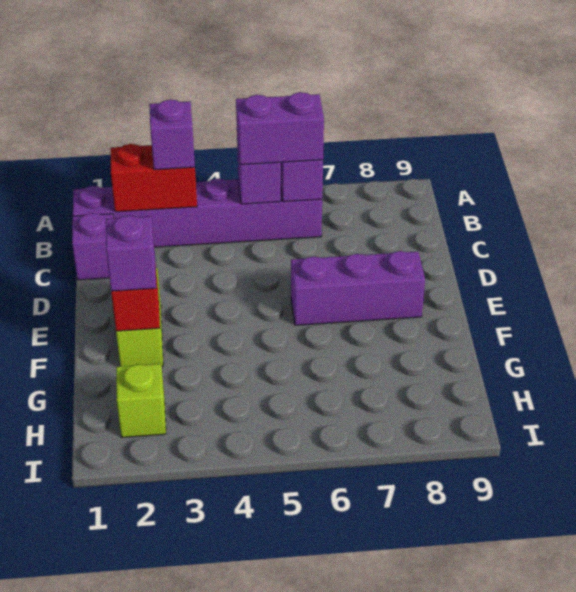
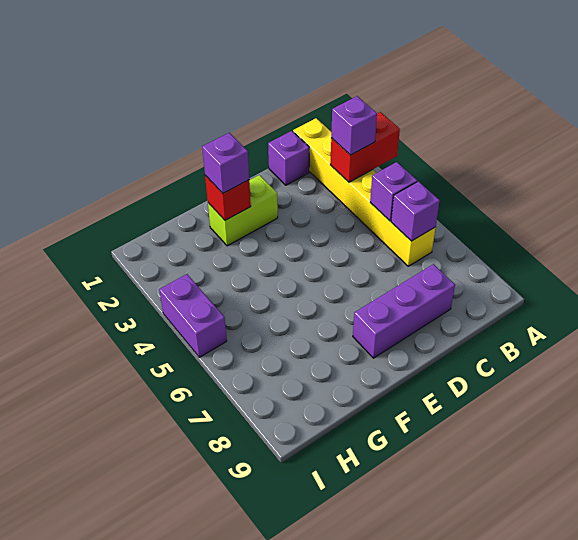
purple 1x6 brick [73,179,322,247] -> yellow 1x6 brick [293,118,436,266]
red 1x2 brick [111,144,197,212] -> red 1x2 brick turned to [330,112,400,182]
purple 1x2 brick [236,92,324,165] -> purple 1x2 brick moved to [159,274,227,357]
purple 1x3 brick [291,251,425,325] -> purple 1x3 brick turned to [353,264,455,358]
lime 1x1 brick [116,364,166,437] -> none

